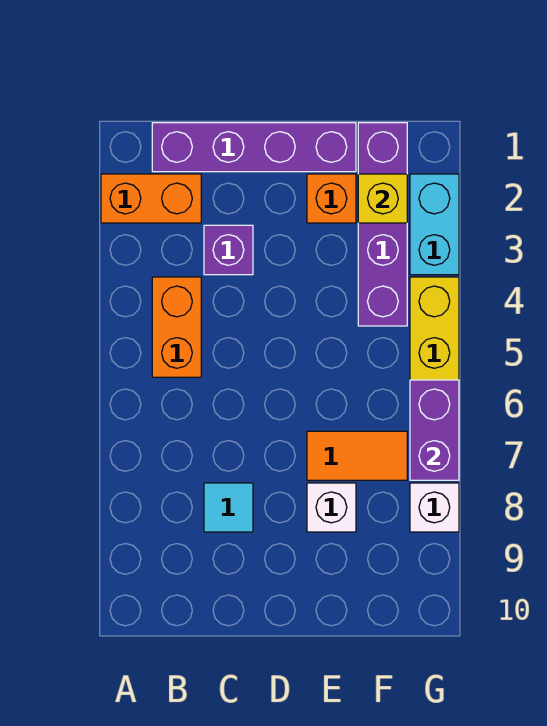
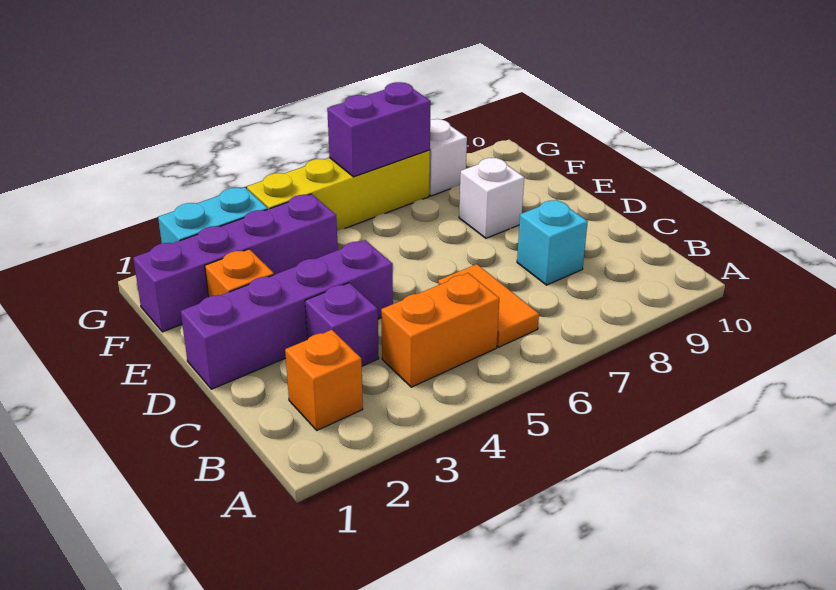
orange 1x2 brick [101,174,201,223] -> orange 1x1 brick [285,330,363,430]
purple 1x4 brick [152,123,356,172] -> purple 1x4 brick turned to [181,240,393,389]
cyan 1x1 tile [204,483,253,532] -> cyan 1x1 brick [517,200,588,285]
orange 1x2 tile [307,431,407,480] -> orange 1x2 tile moved to [438,264,539,347]
yellow 1x1 brick [358,174,407,223] -> none

